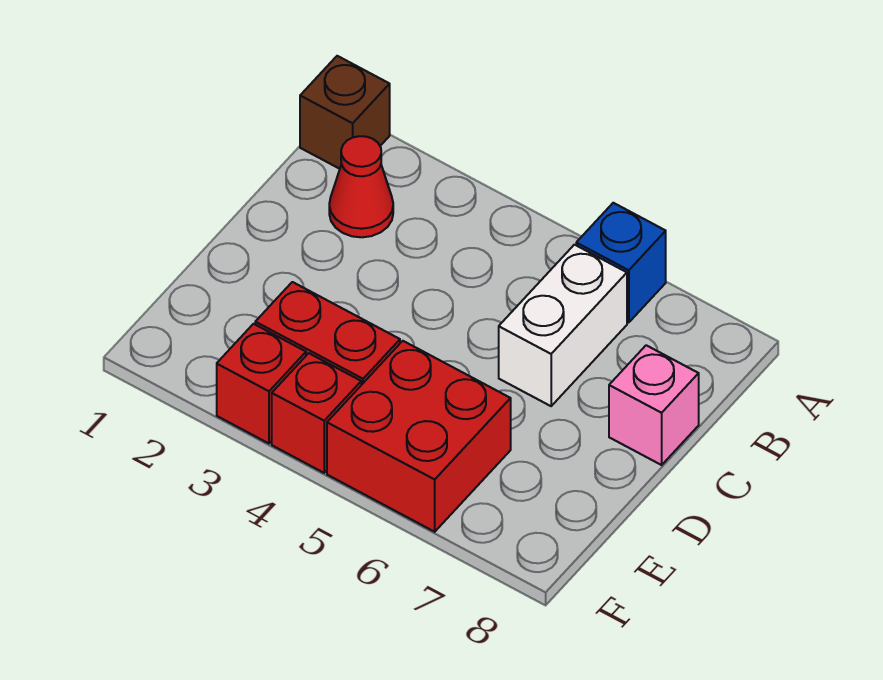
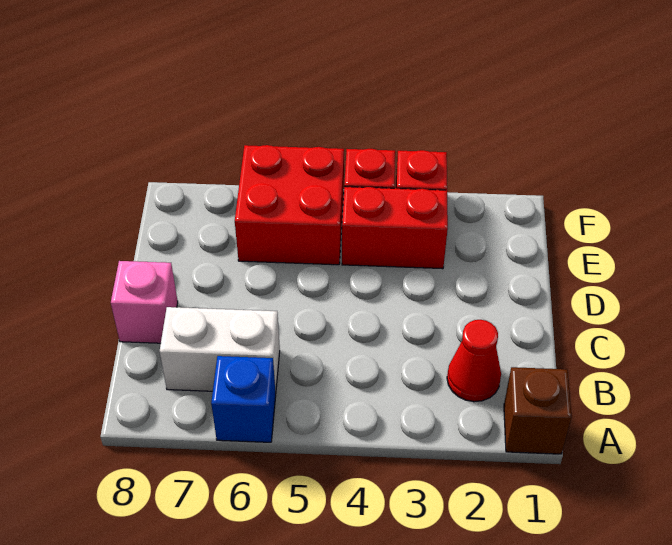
white 1x2 brick [499,245,627,406] -> white 1x2 brick turned to [160,307,280,393]

